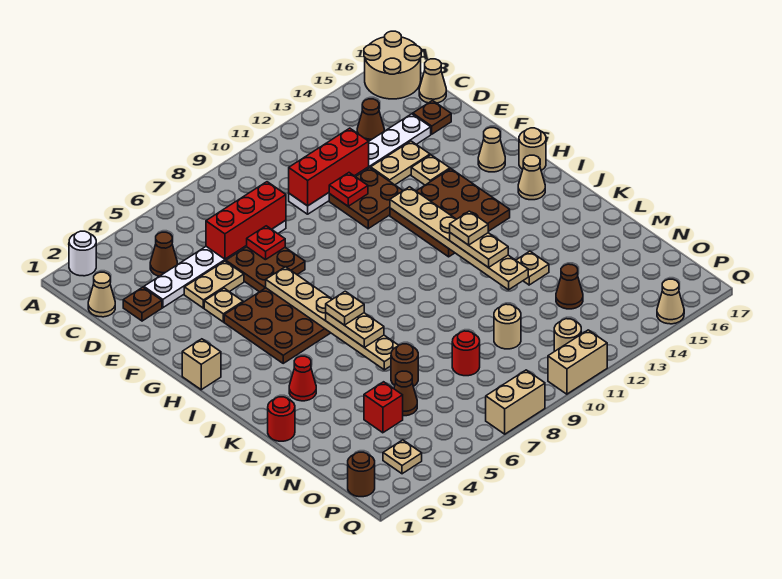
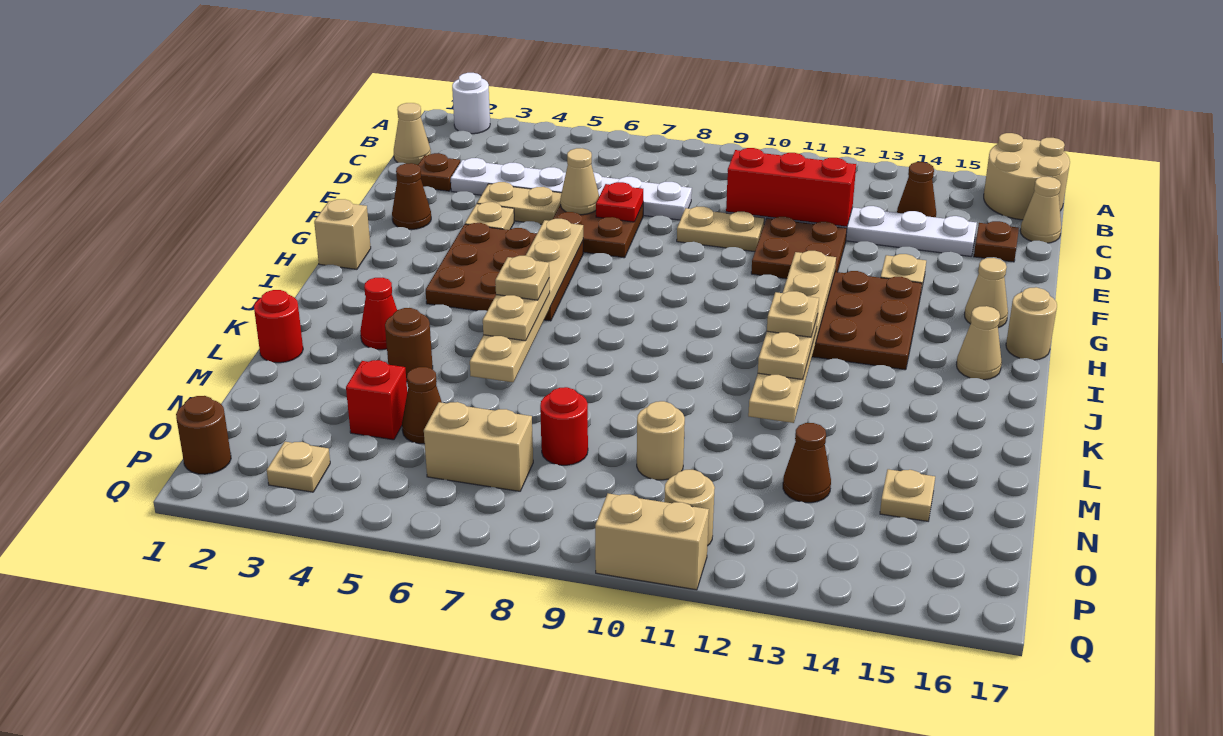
brown 1x1 cone [150,232,177,276] -> brown 1x1 cone moved to [392,163,431,230]
red 1x3 brick [206,182,286,259] -> none
red 1x1 plate [329,173,368,206] -> none
tan 1x2 plate [371,141,430,185] -> tan 1x2 plate moved to [677,206,764,252]
tan 1x1 plate [516,251,549,285] -> tan 1x1 plate moved to [880,469,935,521]
brown 1x1 round brick [391,344,418,386] -> brown 1x1 round brick moved to [385,308,433,382]
tan 1x2 brick [486,370,545,434] -> tan 1x2 brick moved to [424,402,533,491]
tan 1x1 cone [657,279,684,324] -> tan 1x1 cone moved to [560,148,599,215]

